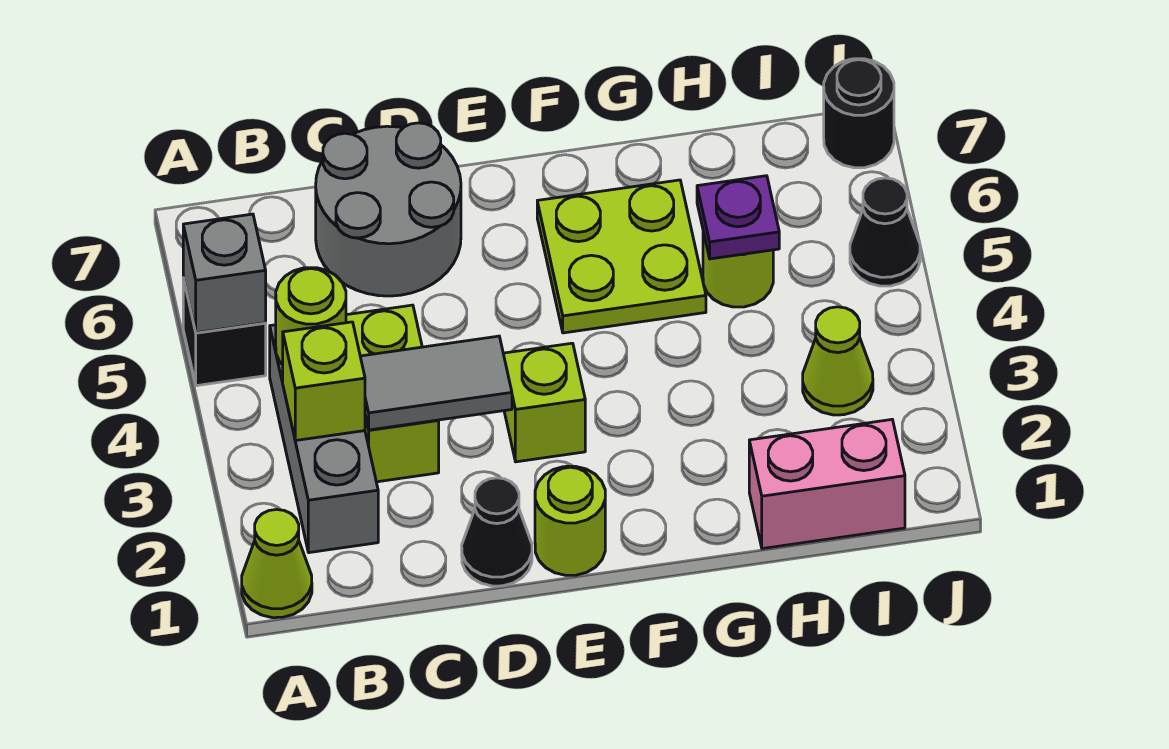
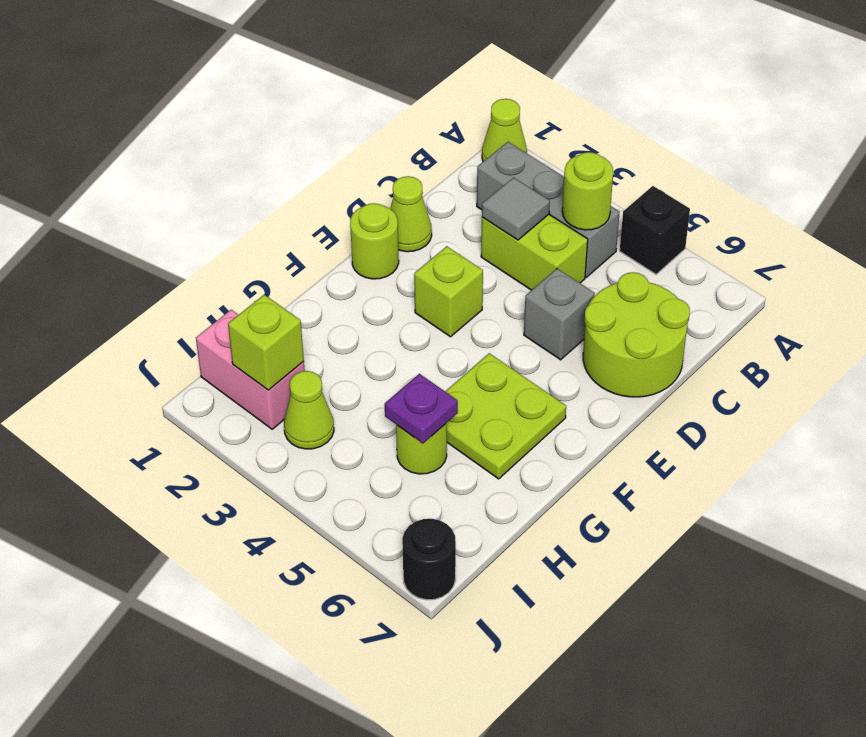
grey 1x1 brick [183,214,266,333] -> grey 1x1 brick moved to [524,269,595,360]
lime 1x1 brick [283,322,365,441] -> lime 1x1 brick moved to [228,295,304,390]
grey 1x2 tile [360,336,512,430] -> grey 1x1 tile [482,178,550,240]
grey 2x2 round brick [316,123,461,296] -> lime 2x2 round brick [583,272,690,397]
black 1x1 cone [462,478,532,586] -> lime 1x1 cone [390,176,432,252]
pink 1x2 brick [749,420,905,549] -> pink 1x2 brick turned to [196,310,305,429]
black 1x1 cone [850,178,920,286] -> none

